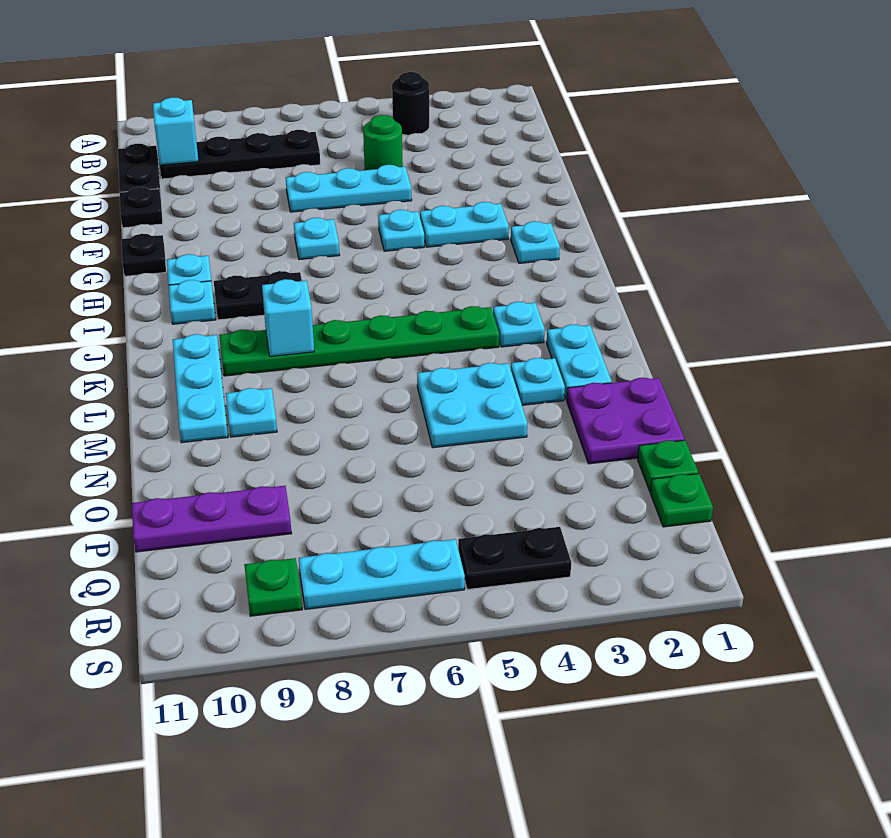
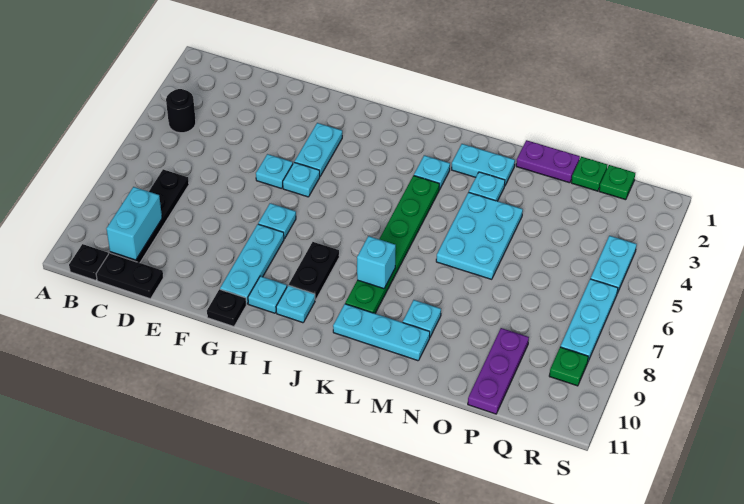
cyan 1x1 brick [153,97,198,165] -> cyan 1x2 brick [106,187,162,260]
green 1x1 round brick [363,115,403,170] -> none
cyan 1x3 plate [286,165,412,212] -> cyan 1x3 plate moved to [220,224,284,304]
black 1x1 plate [120,187,163,228] -> black 1x1 plate moved to [69,244,108,280]
cyan 1x1 plate [511,221,560,263] -> cyan 1x1 plate moved to [256,154,293,189]
cyan 2x2 plate [417,363,527,448] -> cyan 2x3 plate [436,192,523,279]
purple 2x2 plate [567,378,684,464] -> purple 1x2 plate [516,140,580,183]
black 1x2 plate [458,527,571,590] -> cyan 1x2 plate [591,236,637,293]

